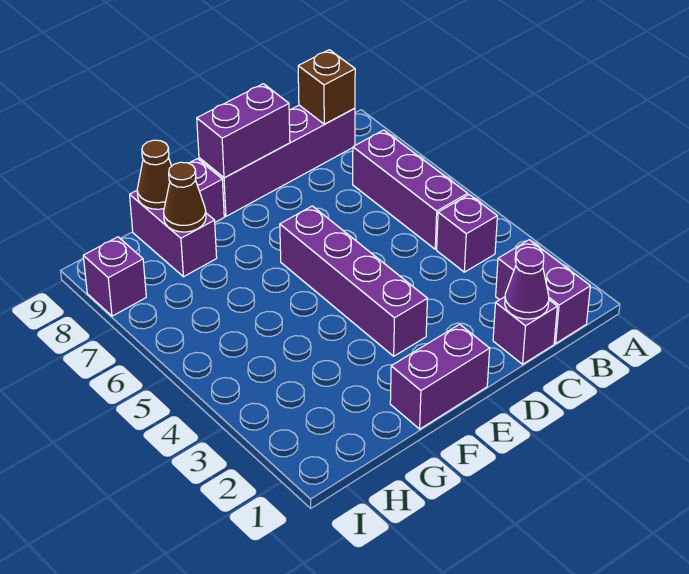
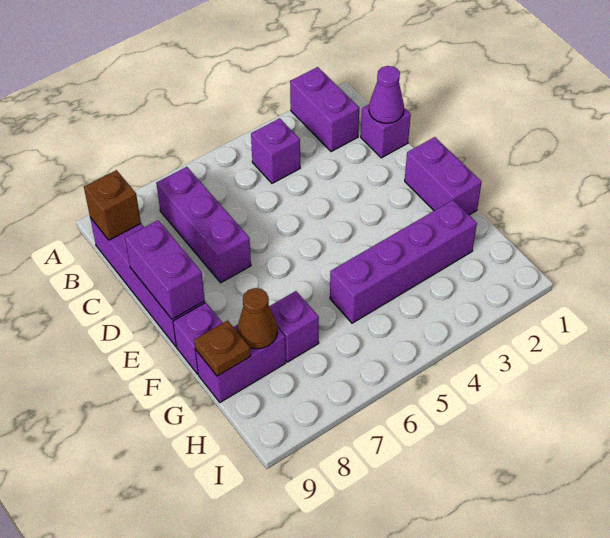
purple 1x2 brick [496,240,590,343] -> purple 1x2 brick turned to [290,67,359,152]
purple 1x3 brick [353,130,468,249] -> purple 1x3 brick turned to [156,167,251,283]
purple 1x4 brick [280,206,427,356] -> purple 1x4 brick moved to [330,200,477,323]
brown 1x1 cone [137,140,171,209] -> brown 1x1 plate [194,321,251,376]
purple 1x1 brick [83,237,146,316] -> purple 1x1 brick moved to [269,291,319,362]

